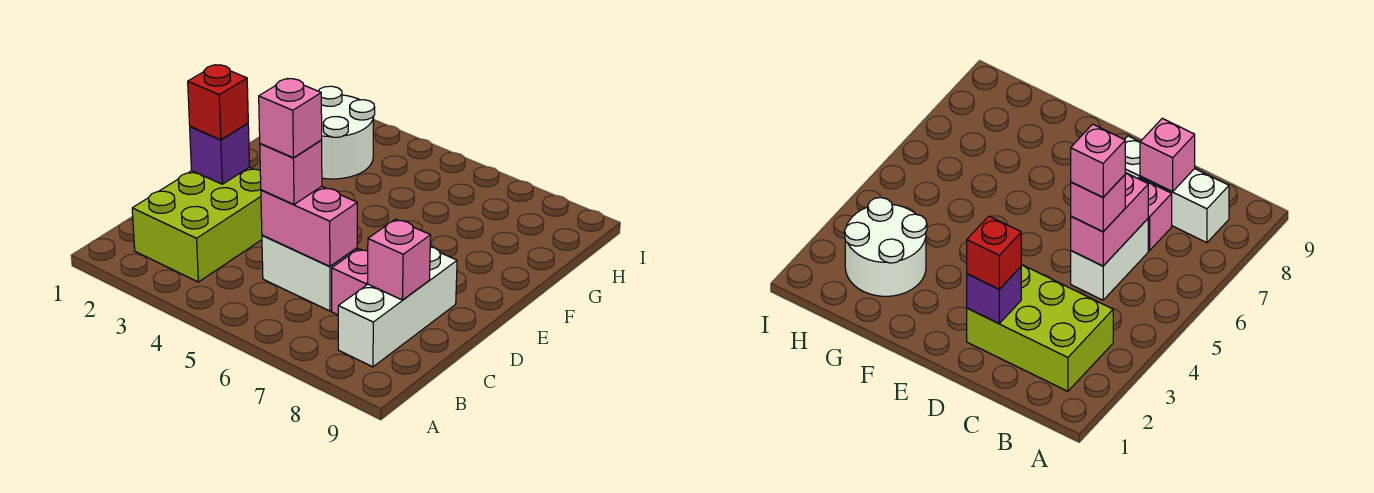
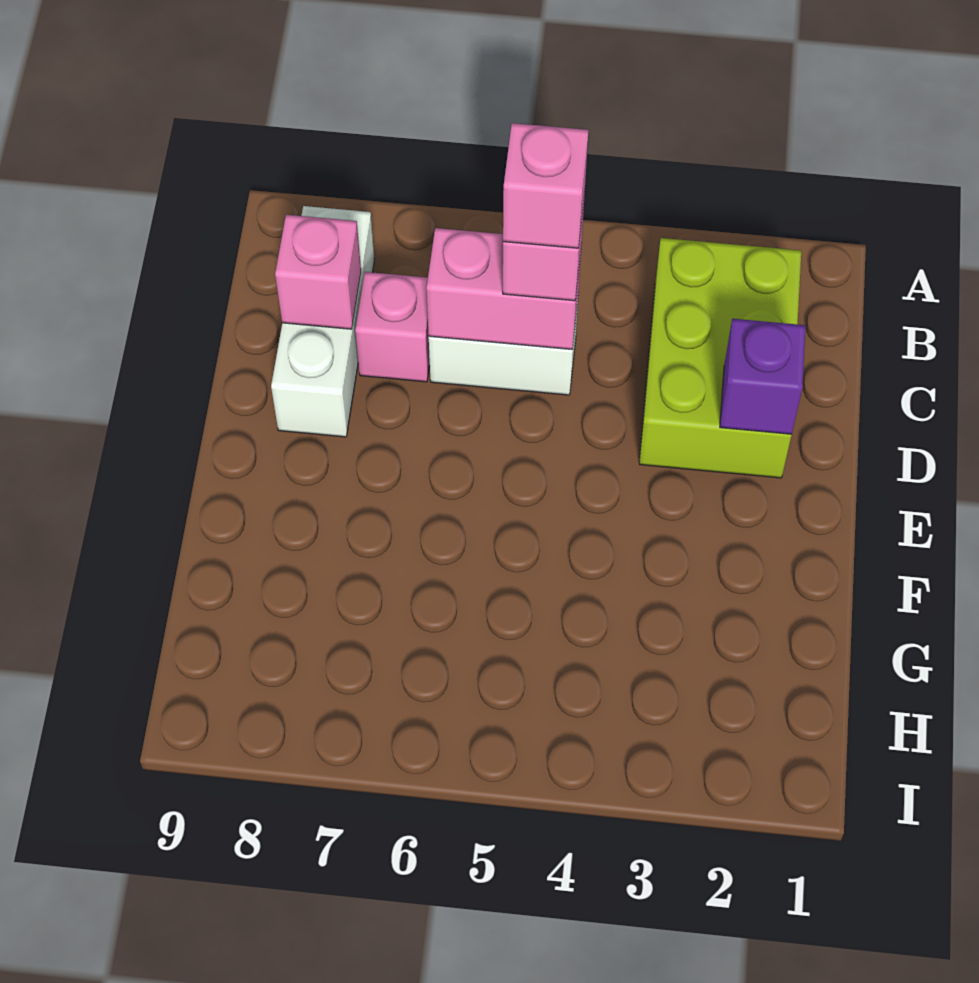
red 1x1 brick [188,65,248,140] -> none
white 2x2 round brick [319,86,375,179] -> none

